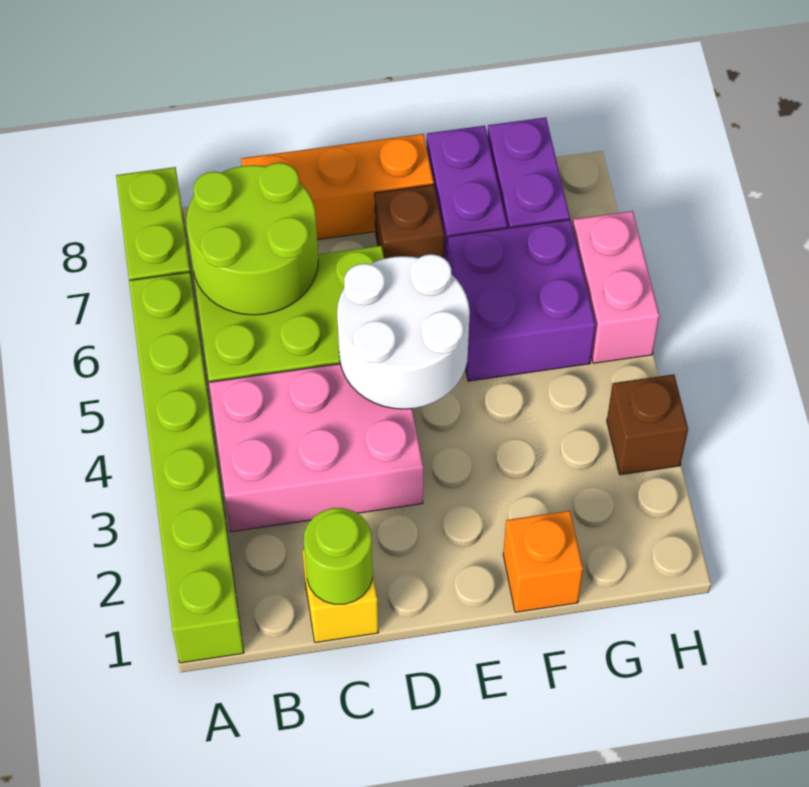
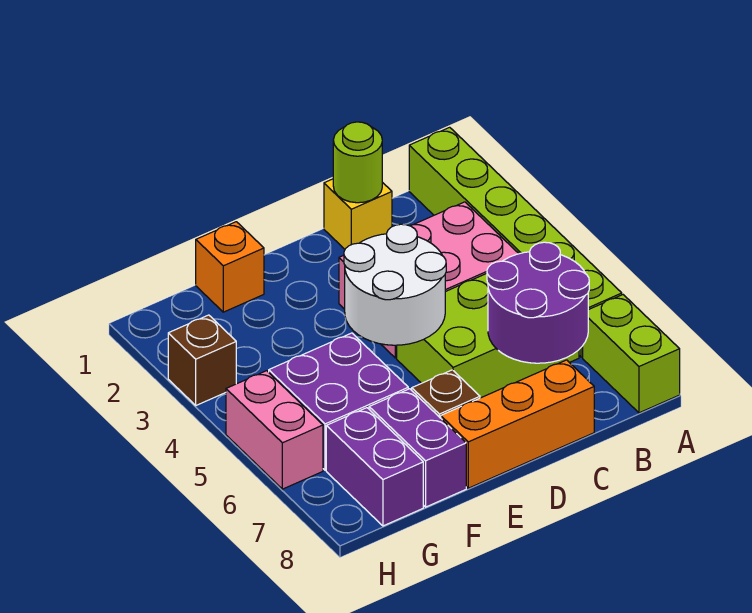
lime 2x2 round brick [186,163,318,315] -> purple 2x2 round brick [487,242,589,363]

